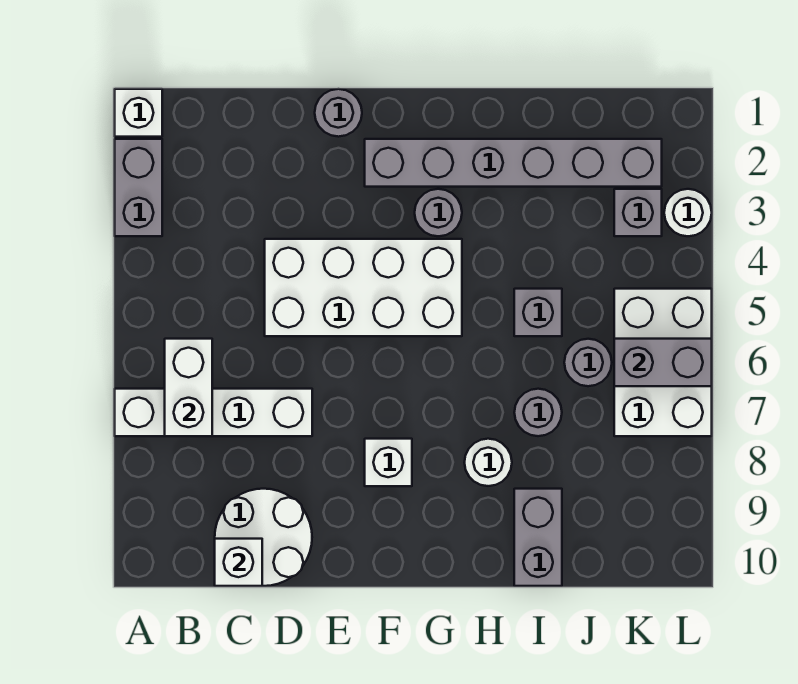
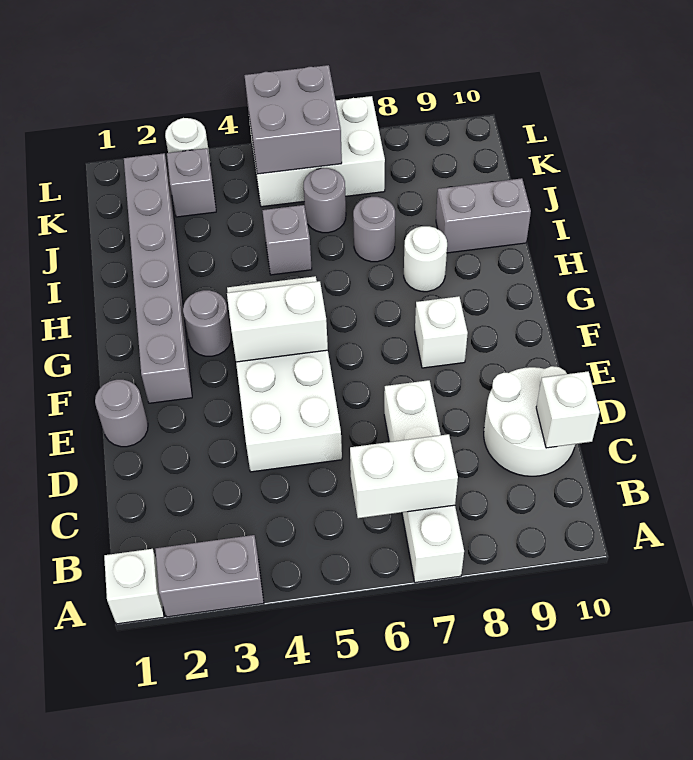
none -> white 1x2 brick [227,281,328,362]
grey 1x2 brick [614,339,712,386] -> grey 2x2 brick [244,65,342,174]

